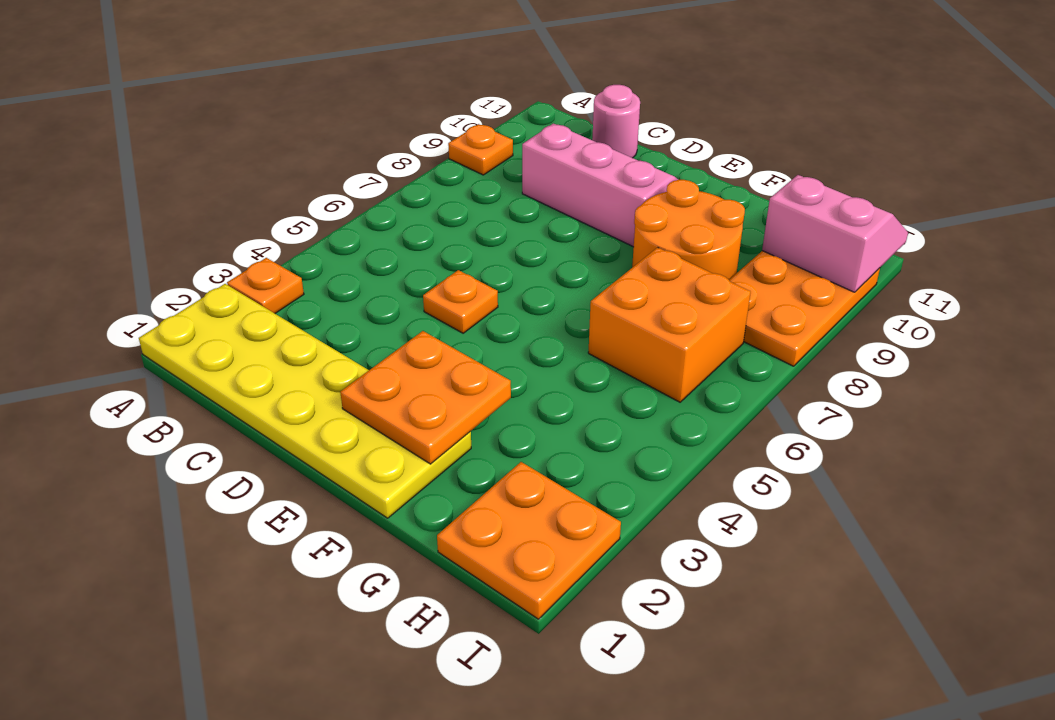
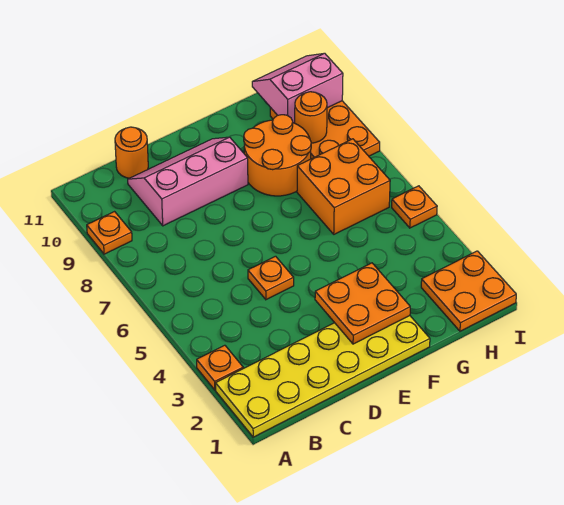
pink 1x1 round brick [592,85,640,158] -> orange 1x1 round brick [115,127,148,178]
none -> orange 1x1 round brick [295,92,327,143]
none -> orange 1x1 plate [392,186,437,228]

